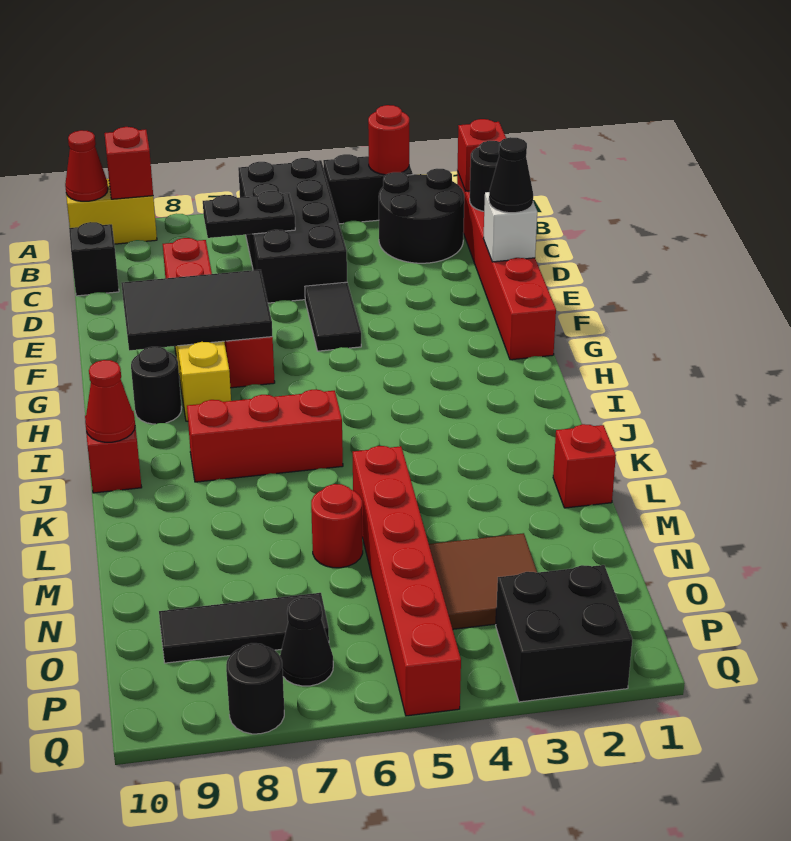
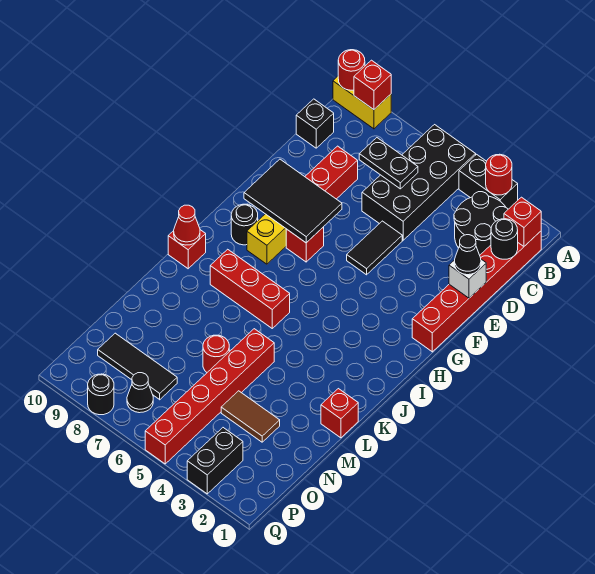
red 1x1 cone [65,130,108,201] -> red 1x1 round brick [338,50,365,90]
brown 2x2 tile [429,533,537,629] -> brown 1x2 tile [221,391,280,442]
black 2x2 brick [496,565,632,702] -> black 1x2 brick [187,428,243,494]

